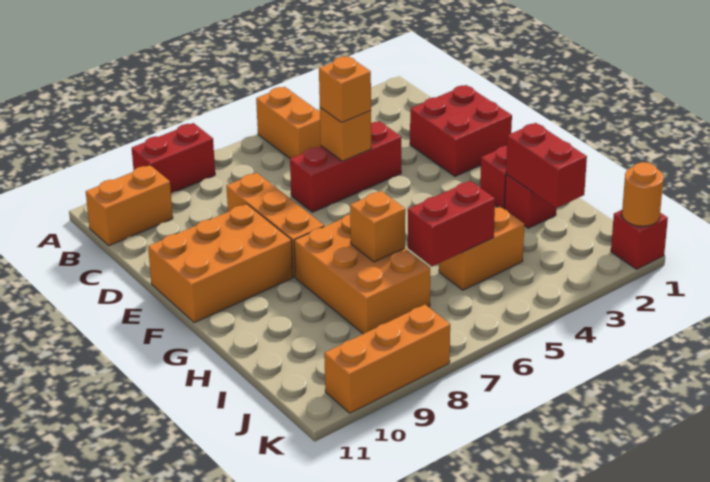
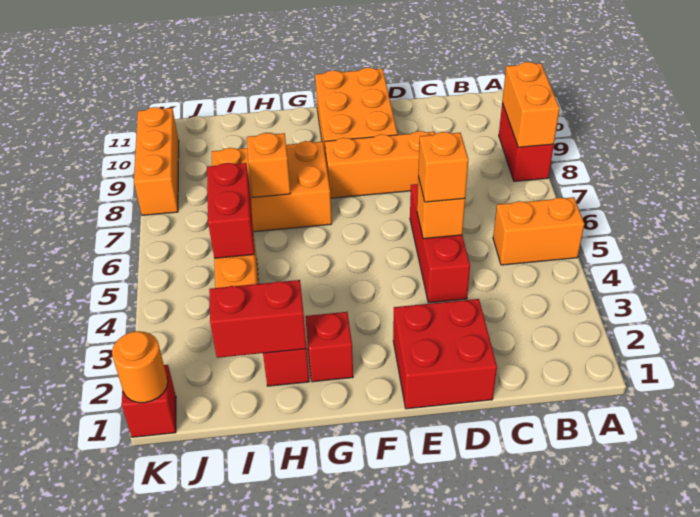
orange 1x2 brick [86,165,173,246] -> orange 1x2 brick moved to [502,62,560,147]

